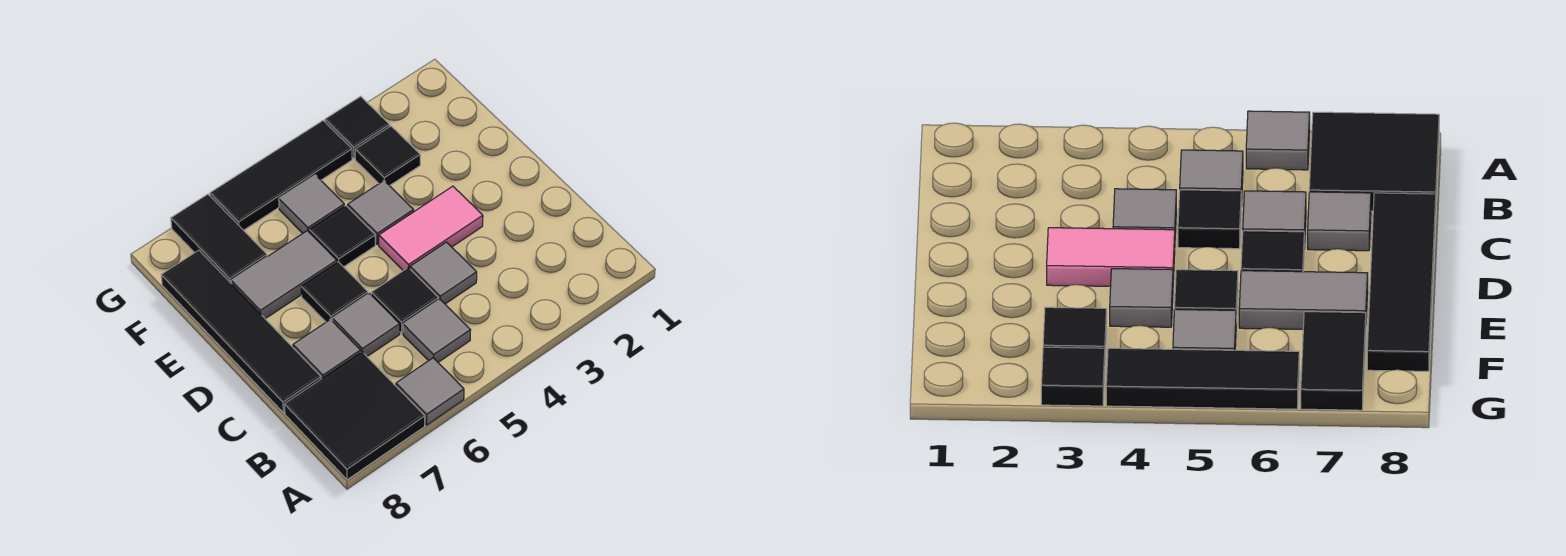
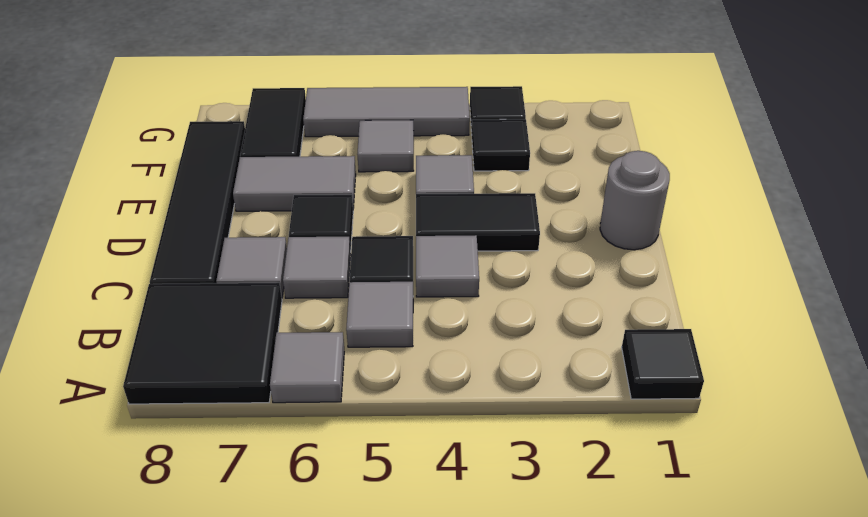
none -> grey 1x1 round brick [600,151,670,250]
pink 1x2 tile [379,186,483,271] -> black 1x2 tile [416,193,540,251]
black 1x1 tile [309,206,375,267] -> black 1x1 tile moved to [622,329,704,399]
black 1x3 tile [210,121,352,230] -> grey 1x3 tile [303,87,470,137]

